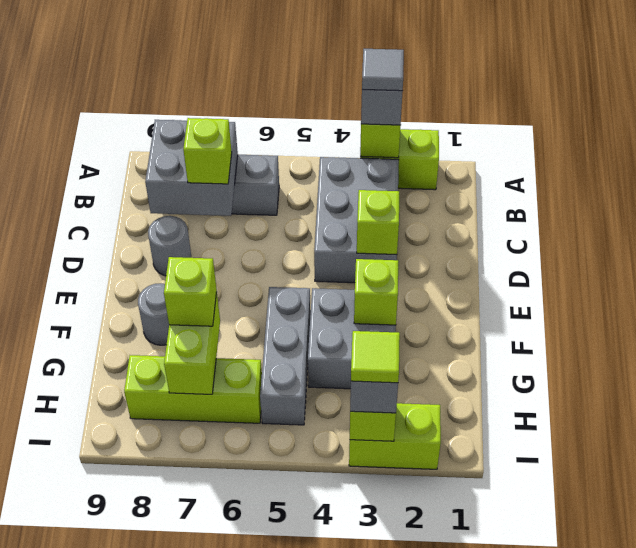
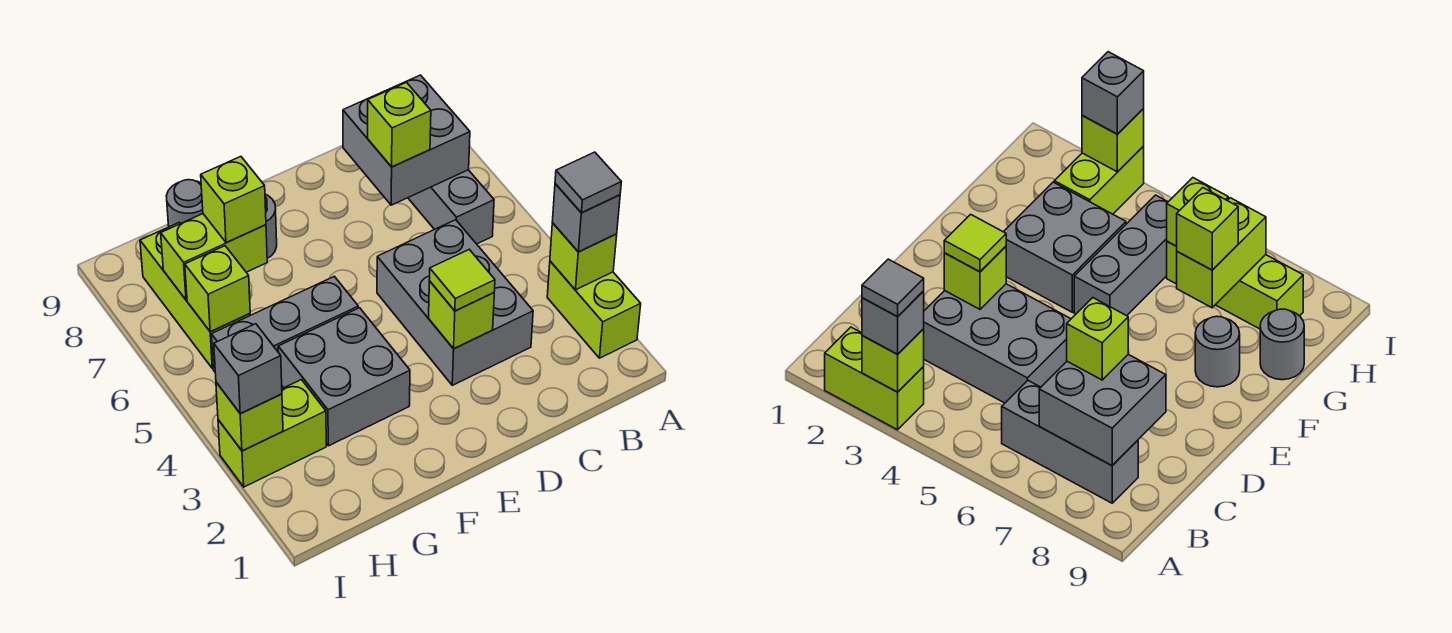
grey 2x3 brick [314,157,399,283] -> grey 2x3 brick turned to [377,220,533,385]
grey 1x1 round brick [148,216,191,276] -> grey 1x1 round brick moved to [166,180,203,227]
lime 1x1 brick [354,259,398,325] -> lime 1x1 brick moved to [185,246,250,332]
lime 1x2 brick [349,403,441,469] -> lime 1x2 brick turned to [218,380,326,487]
lime 1x1 tile [351,331,400,383] -> lime 1x1 tile moved to [429,250,495,311]

